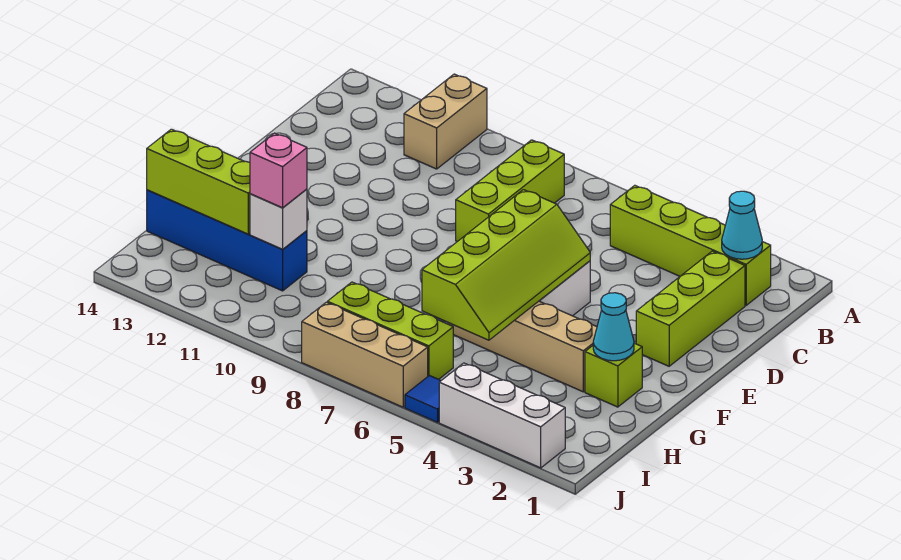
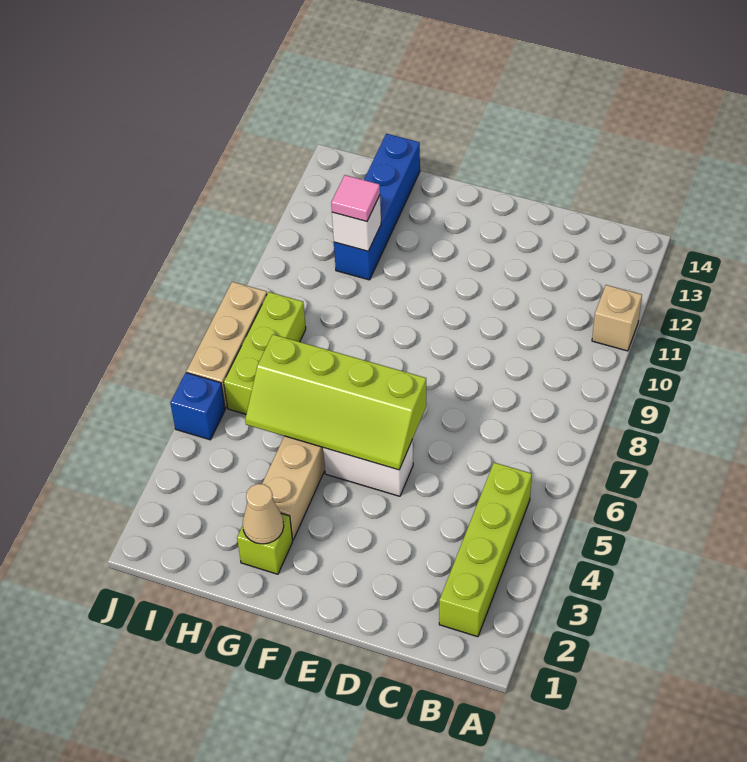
tan 1x2 brick [404,74,487,169] -> tan 1x1 brick [592,285,642,351]
cyan 1x1 cone [722,191,762,259] -> none
lime 1x3 brick [456,140,564,242] -> none
lime 1x3 brick [636,251,745,366] -> none
cyan 1x1 cone [593,293,634,361] -> tan 1x1 cone [243,484,284,544]
pink 1x1 brick [250,133,307,208] -> pink 1x1 tile [331,175,380,221]
lime 1x3 brick [147,129,250,234] -> none
white 1x3 brick [439,363,565,468] -> none
blue 1x1 tile [405,376,441,422] -> blue 1x1 brick [170,373,225,440]

